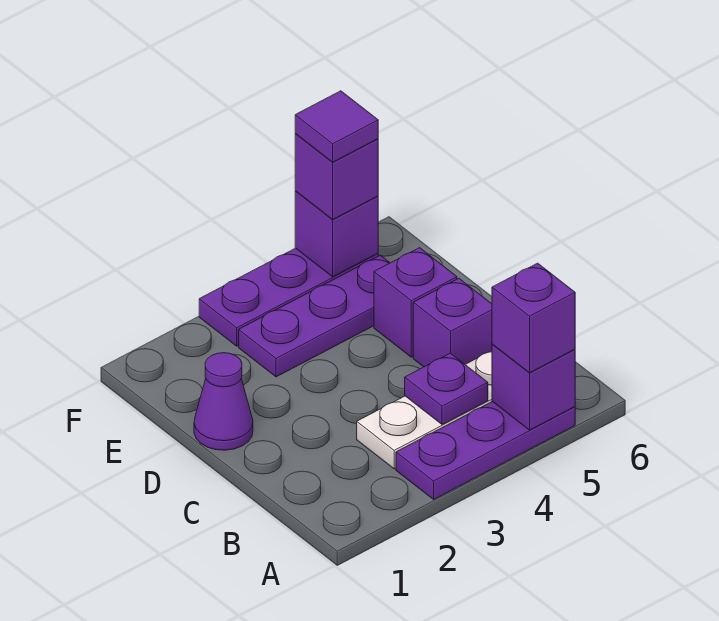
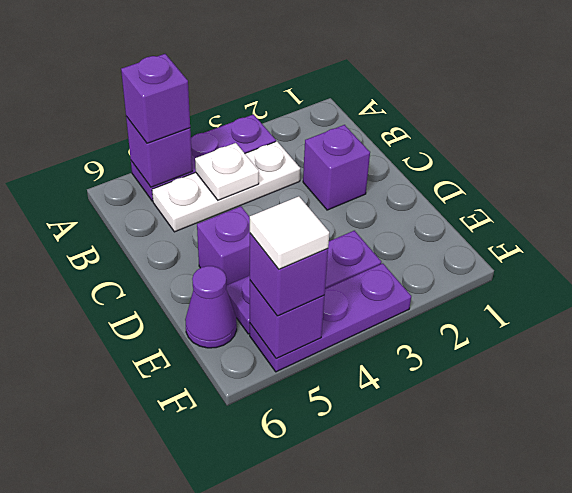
purple 1x1 plate [405,353,488,425] -> white 1x1 plate [195,143,259,200]
purple 1x1 brick [413,278,492,367] -> purple 1x1 brick moved to [303,125,370,210]
purple 1x1 cone [194,353,253,450] -> purple 1x1 cone moved to [185,266,237,348]
purple 1x1 tile [295,91,378,162] -> white 1x1 tile [250,196,329,269]

